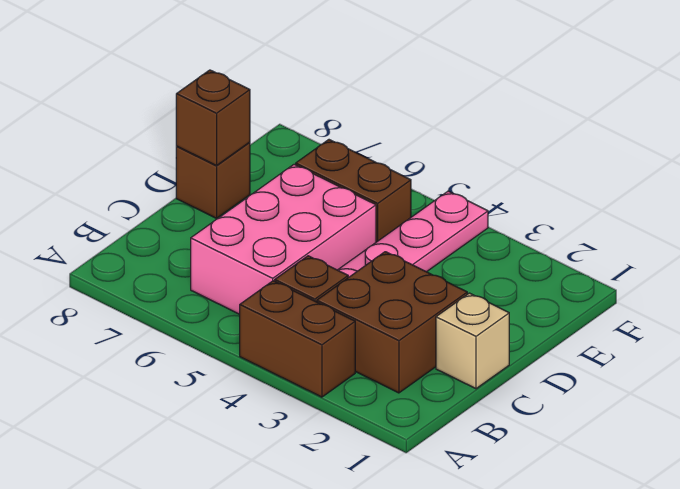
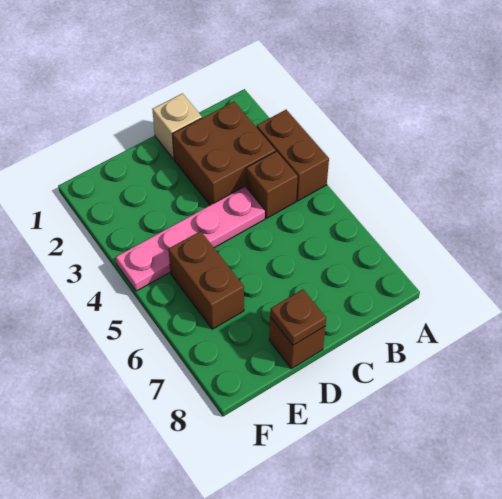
pink 2x3 brick [191,164,376,314] -> none
brown 1x1 brick [176,70,250,166] -> brown 1x1 plate [270,290,326,345]

